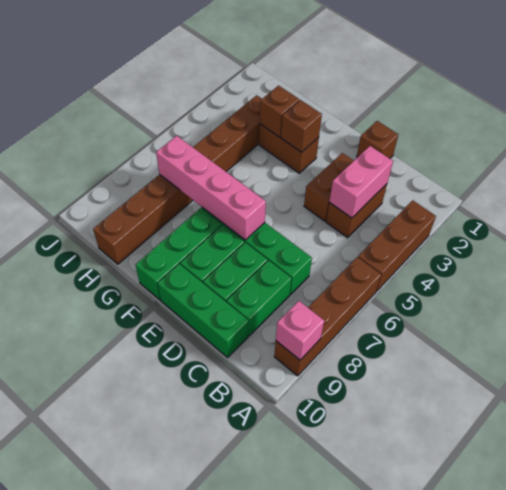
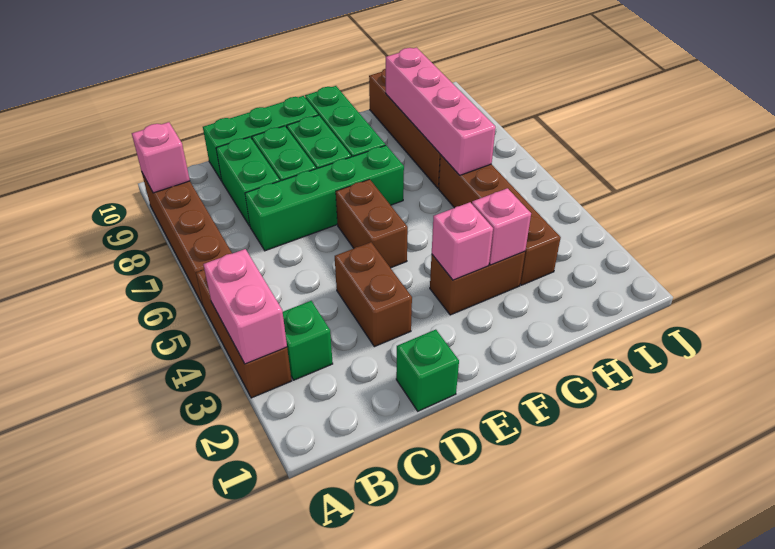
none -> green 1x1 brick [283,301,333,380]
brown 1x2 brick [326,184,387,238] -> brown 1x2 brick moved to [336,179,408,268]
pink 1x2 brick [329,146,393,218] -> pink 1x2 brick moved to [203,249,287,364]
brown 1x1 brick [357,121,398,159] -> green 1x1 brick [396,330,459,411]
pink 1x4 brick [156,136,266,240] -> pink 1x4 brick turned to [386,48,496,175]
brown 1x1 brick [281,100,322,152] -> pink 1x1 brick [432,202,493,280]
brown 1x1 brick [260,86,299,137] -> pink 1x1 brick [472,188,531,265]

